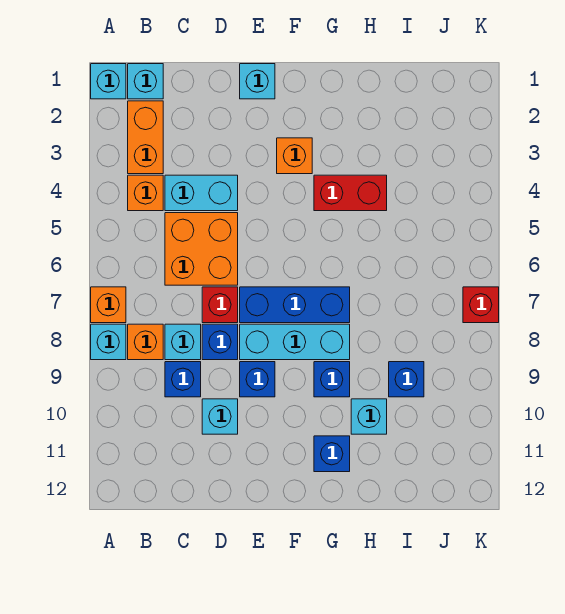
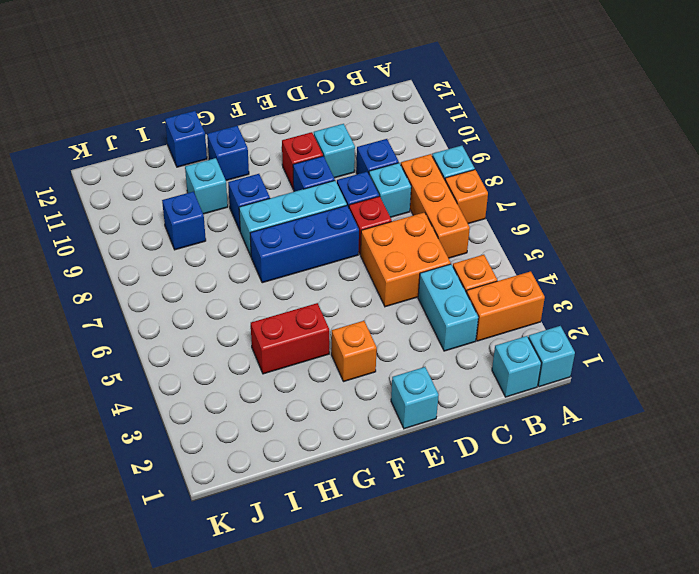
orange 1x2 brick [128,101,163,174] -> orange 1x2 brick turned to [466,271,545,341]
orange 1x1 brick [128,324,163,360] -> orange 1x3 brick [401,154,470,258]
cyan 1x2 brick [165,175,238,211] -> cyan 1x2 brick turned to [418,264,478,351]
none -> blue 1x1 brick [165,111,207,167]
red 1x1 brick [463,287,499,323] -> red 1x1 brick moved to [282,132,323,189]

